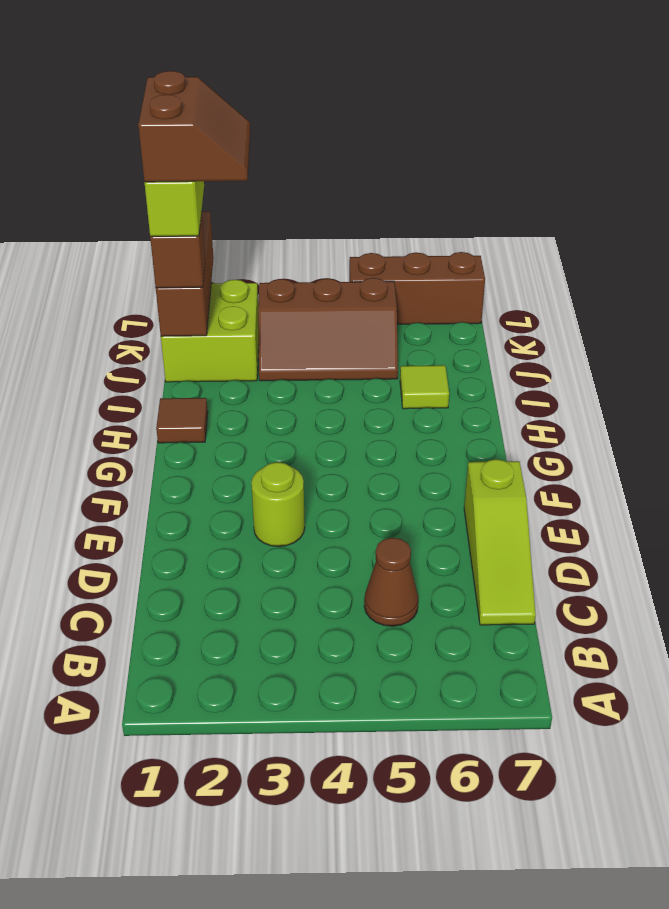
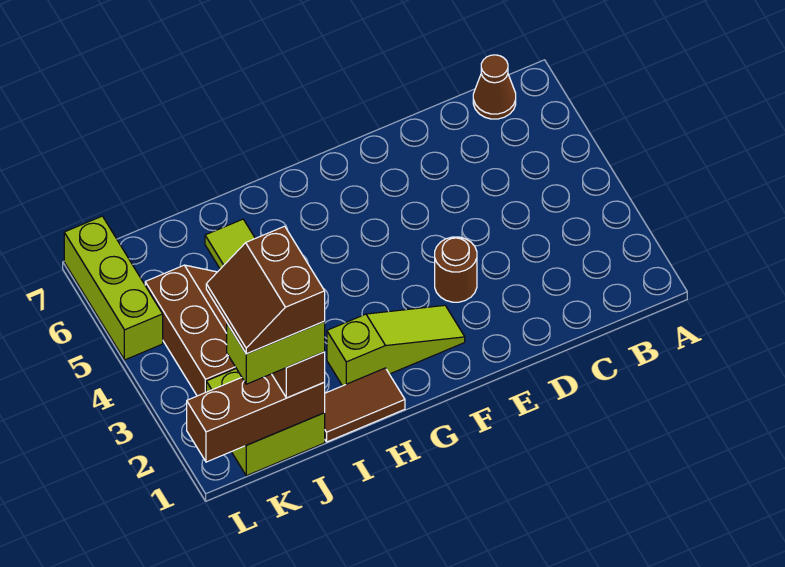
brown 1x1 cone [364,538,418,626] -> brown 1x1 cone moved to [473,55,516,119]
lime 1x3 slope [464,459,536,625] -> lime 1x3 slope moved to [327,305,465,386]
lime 1x1 round brick [251,462,305,546] -> brown 1x1 round brick [435,237,477,302]
brown 1x1 tile [156,398,208,443] -> brown 1x2 tile [325,368,405,442]
brown 2x2 slope [138,71,250,182] -> brown 2x2 slope turned to [206,226,325,354]
brown 1x3 brick [349,252,485,324] -> lime 1x3 brick [64,216,163,360]

